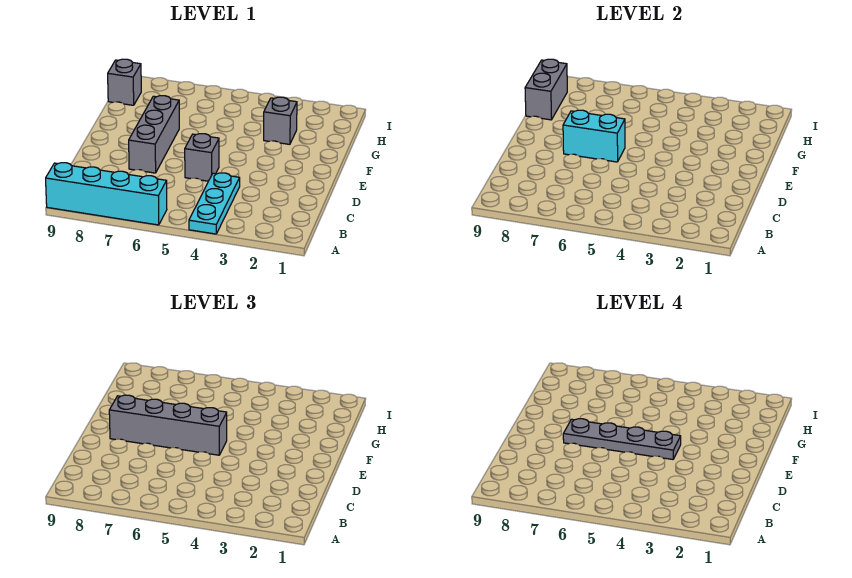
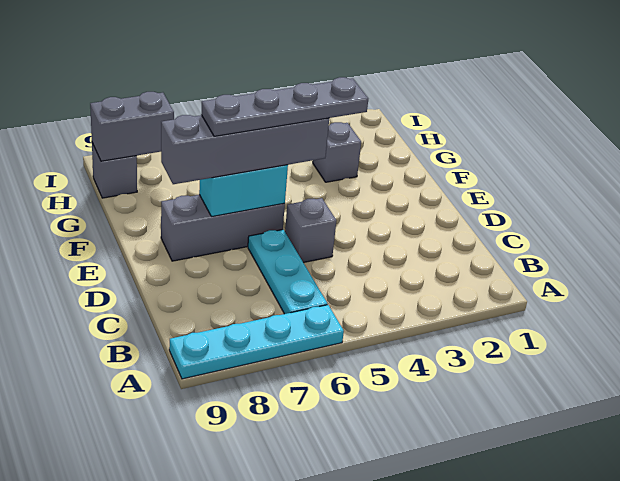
cyan 1x3 plate [189,173,240,234] -> cyan 1x3 plate moved to [248,230,327,314]
cyan 1x4 brick [46,163,167,225] -> cyan 1x4 plate [169,305,344,379]
grey 1x3 brick [129,96,179,173] -> grey 1x3 brick turned to [161,195,285,261]
grey 1x2 brick [525,59,567,120] -> grey 1x2 brick turned to [90,92,174,161]

